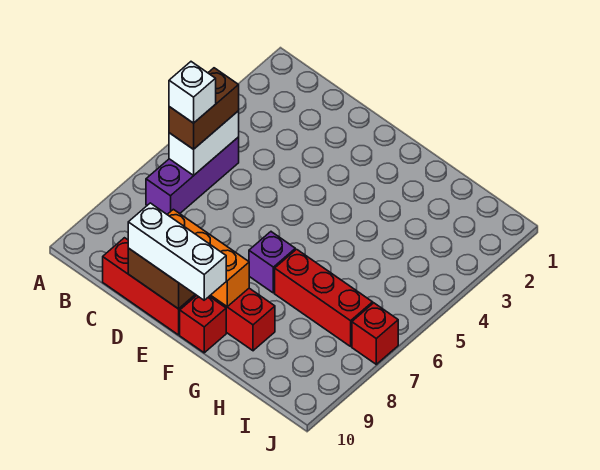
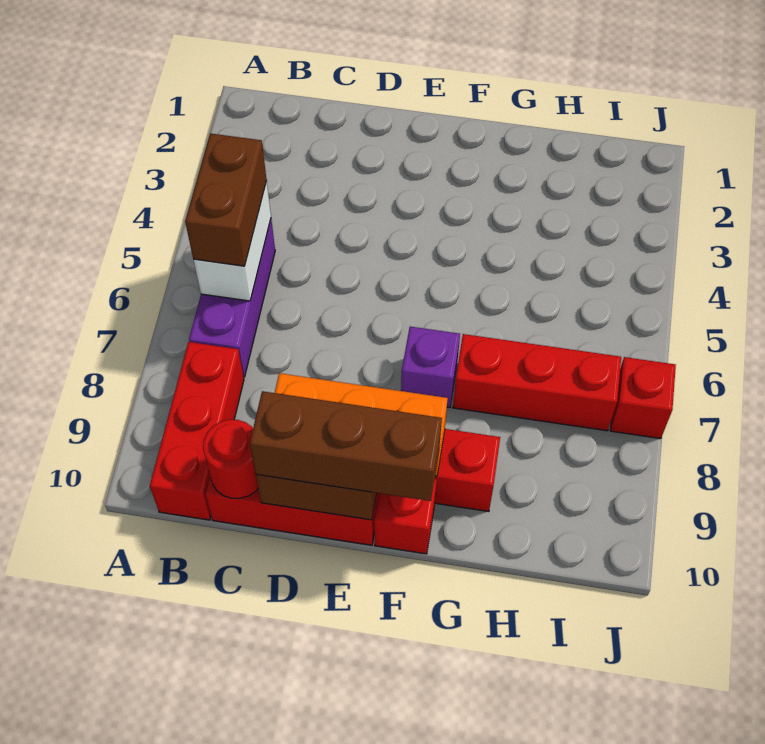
white 1x1 brick [169,62,216,123] -> none
none -> red 1x3 brick [150,342,244,520]
none -> red 1x1 round brick [203,420,258,498]
white 1x3 brick [128,203,226,300] -> brown 1x3 brick [250,391,442,501]

